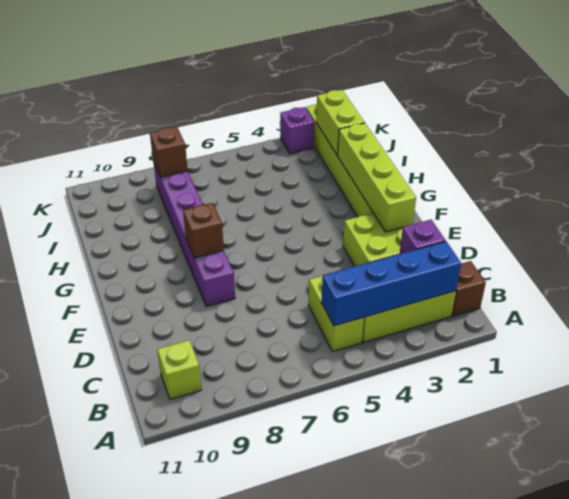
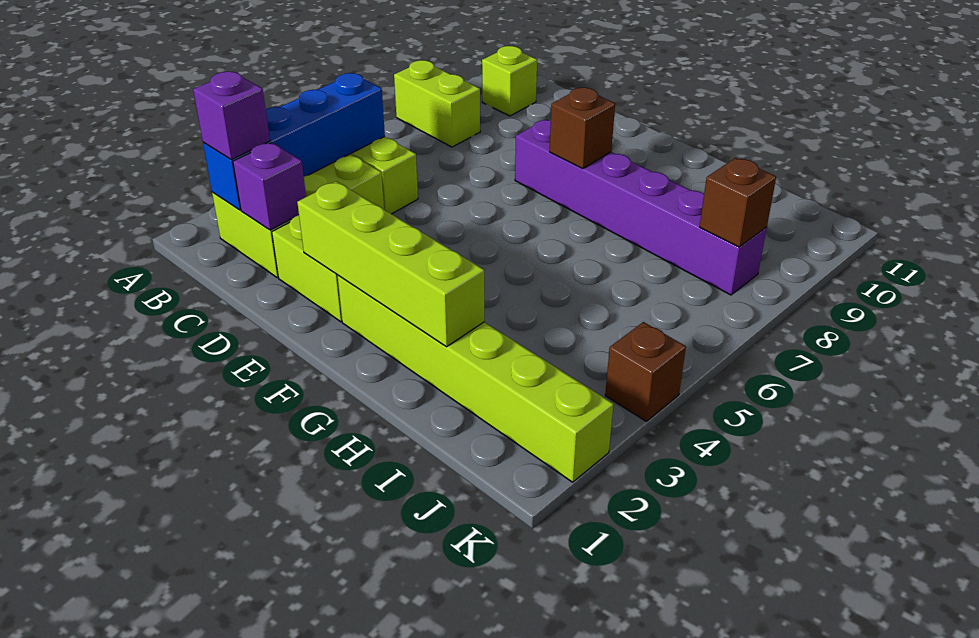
brown 1x1 brick [452,261,486,316] -> brown 1x1 brick moved to [605,322,686,422]
lime 1x2 brick [316,90,365,155] -> lime 1x2 brick moved to [394,60,480,147]
purple 1x1 brick [280,107,315,154] -> purple 1x1 brick moved to [193,71,270,159]

